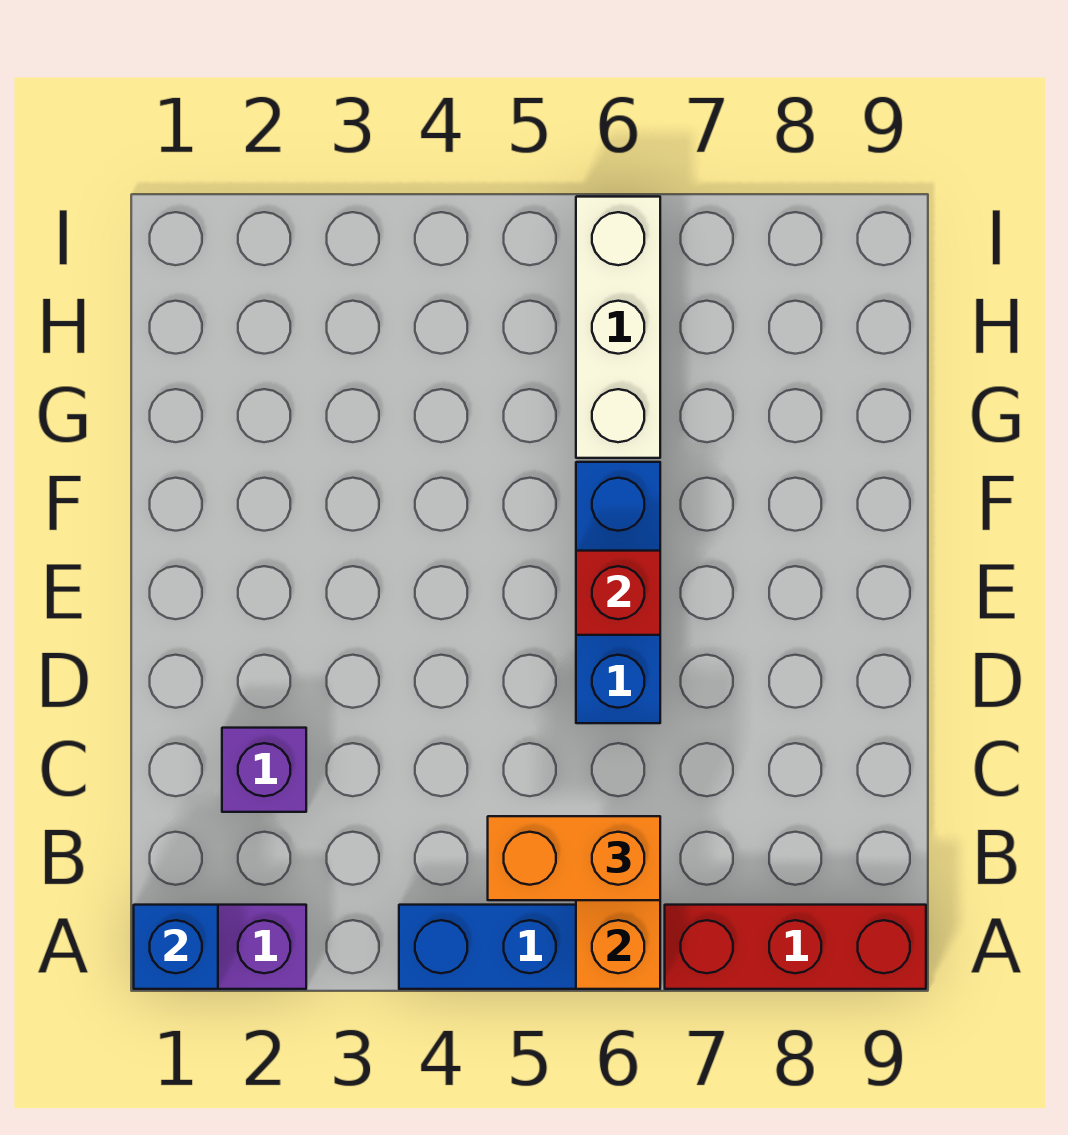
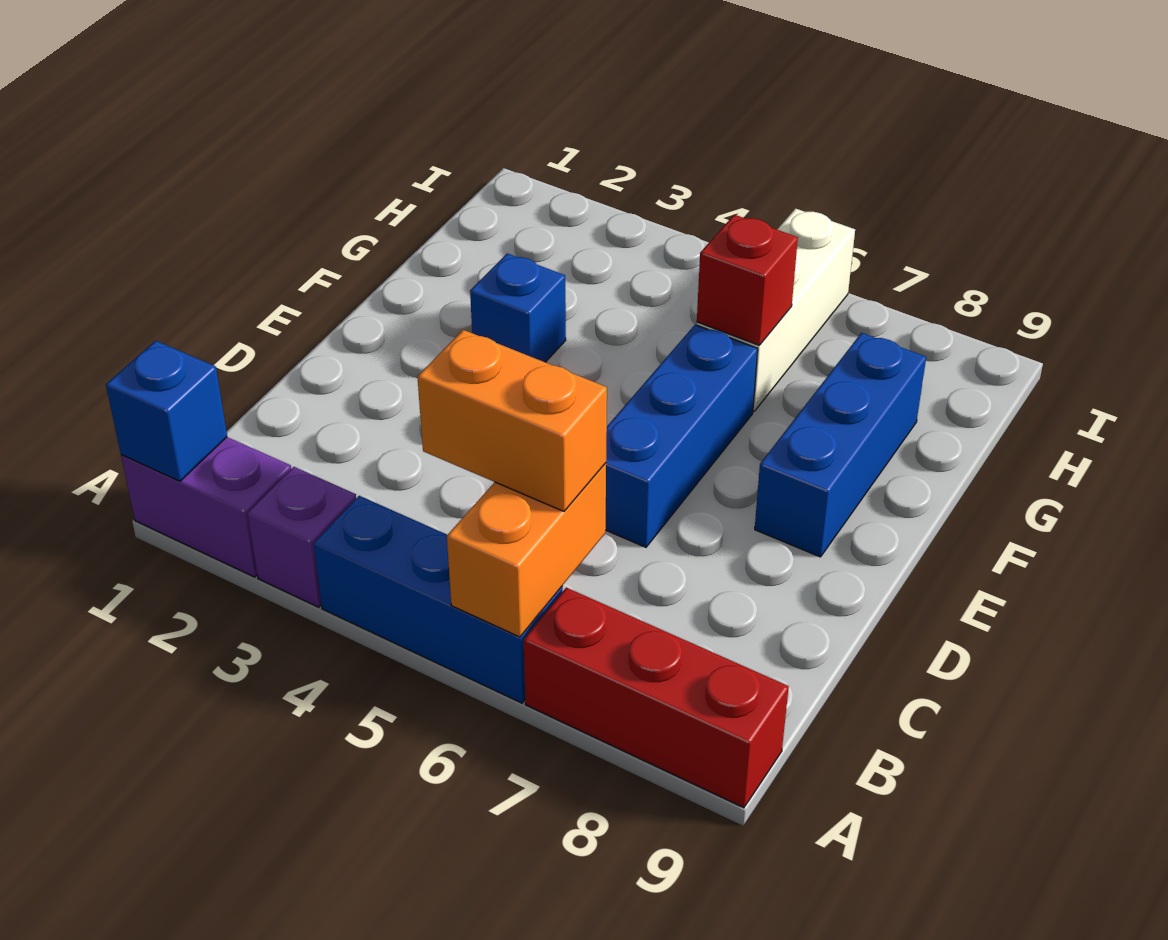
purple 1x1 brick [222,728,306,812] -> purple 1x1 brick moved to [248,467,356,607]
red 1x1 brick [576,551,660,635] -> red 1x1 brick moved to [697,215,798,345]
none -> blue 1x3 brick [755,333,926,557]
none -> blue 1x1 brick [470,253,566,362]

